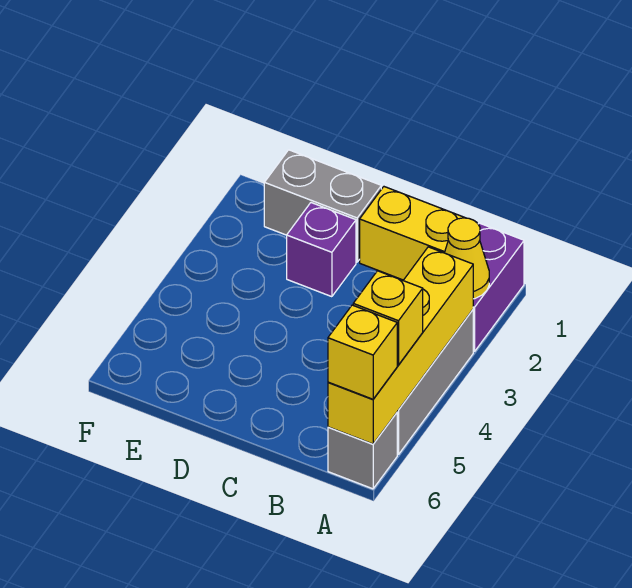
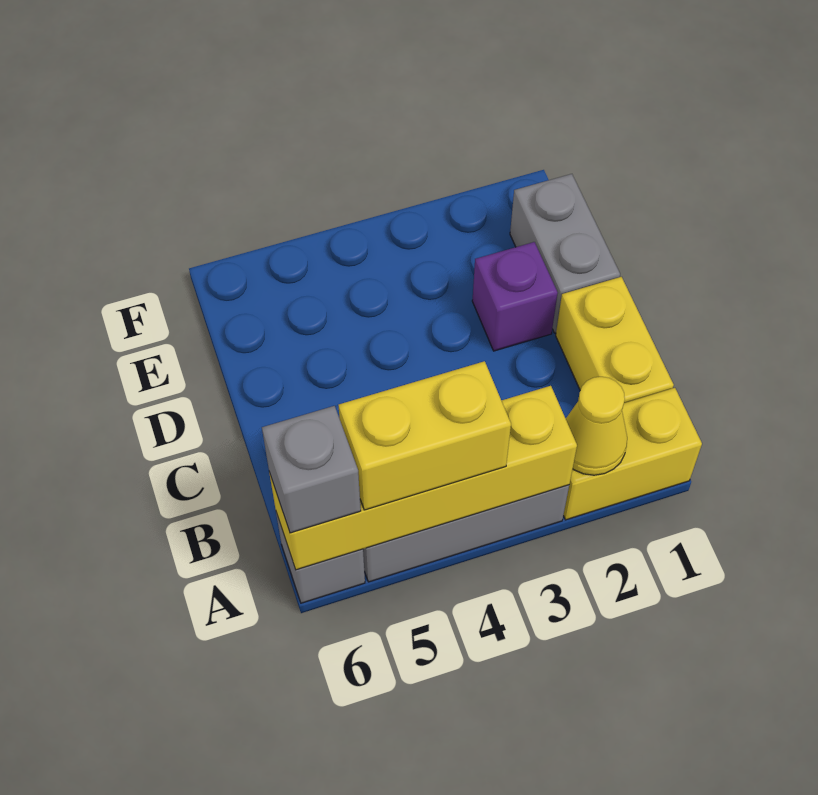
purple 1x2 brick [473,223,524,352] -> yellow 1x2 brick [563,388,702,520]
yellow 1x1 brick [353,271,423,365] -> yellow 1x2 brick [339,361,511,510]
yellow 1x1 brick [328,305,397,399] -> grey 1x1 brick [262,406,361,533]

